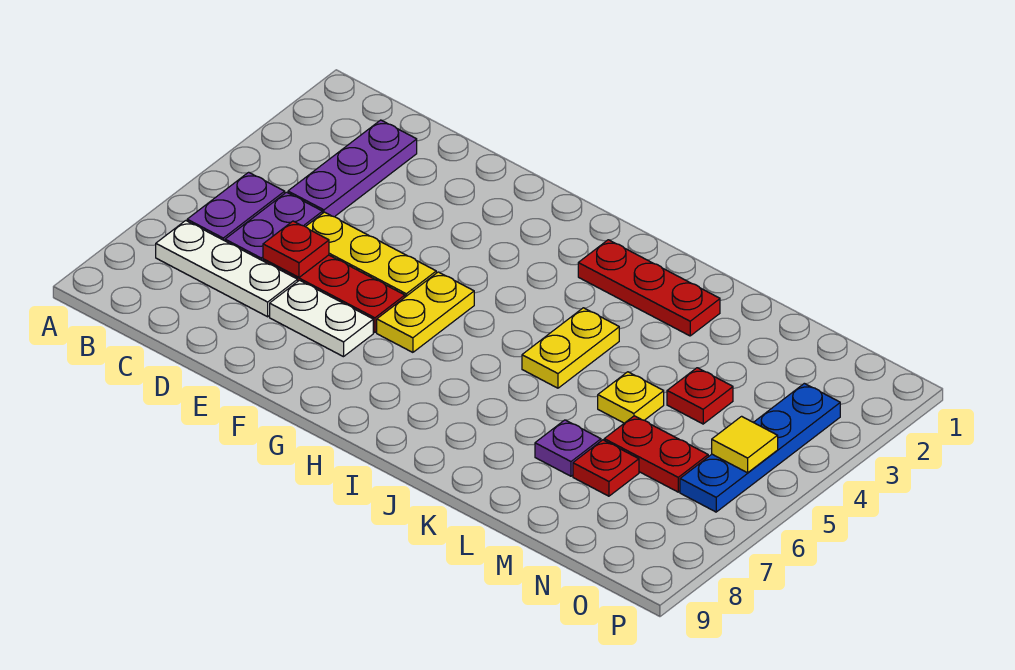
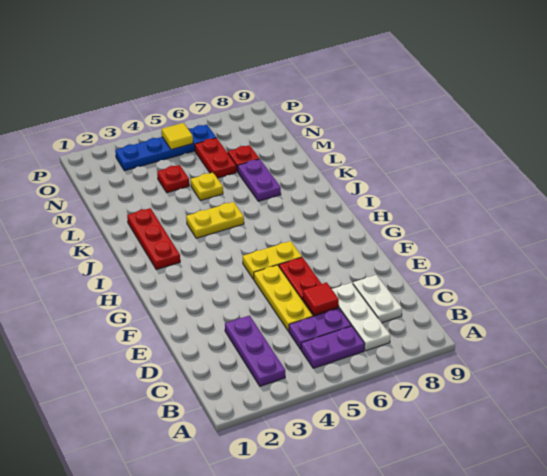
purple 1x3 plate [288,120,417,217] -> purple 1x3 plate turned to [225,315,285,386]
red 1x1 plate [263,221,329,277] -> red 1x1 tile [303,282,339,315]
white 1x2 plate [270,280,373,357] -> white 1x2 plate moved to [353,275,402,323]
purple 1x1 plate [535,420,601,476] -> purple 1x2 plate [238,159,281,201]

